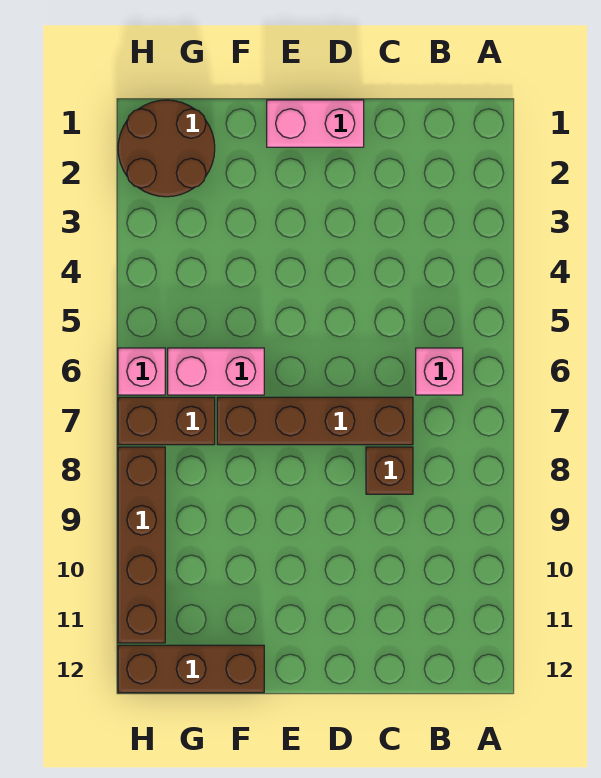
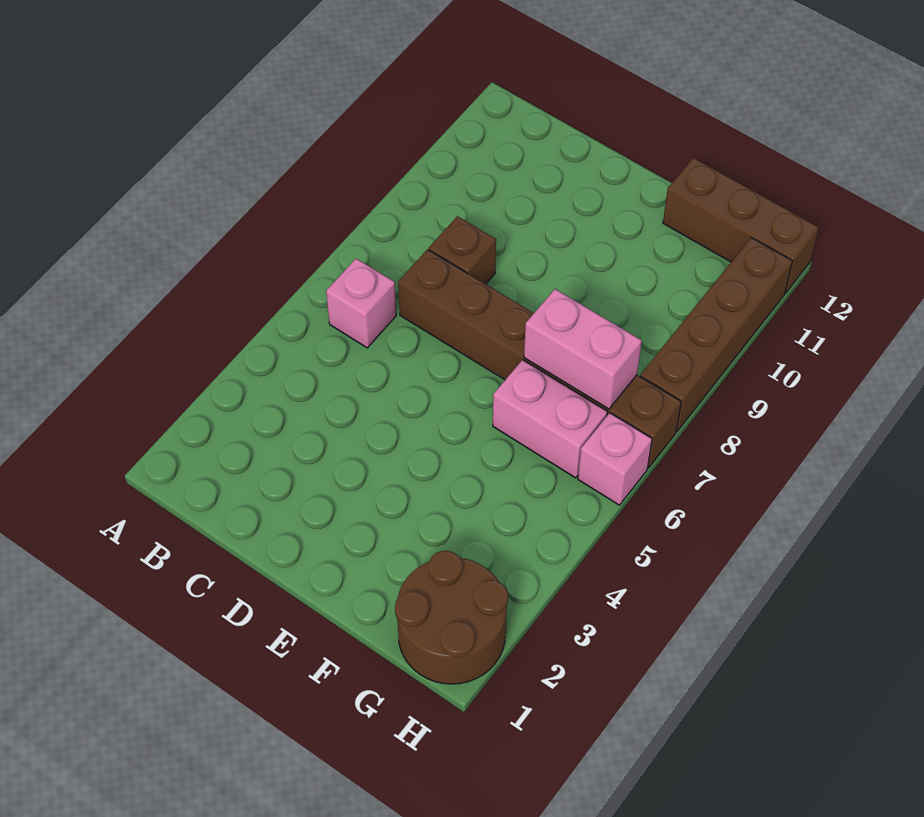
pink 1x2 brick [267,100,364,147] -> pink 1x2 brick moved to [524,289,642,409]

